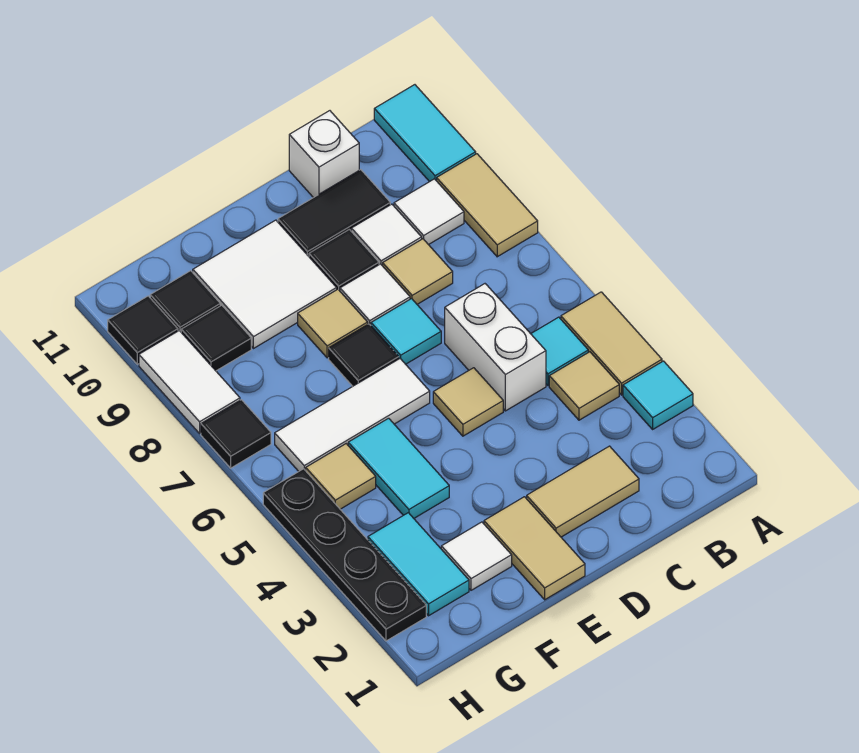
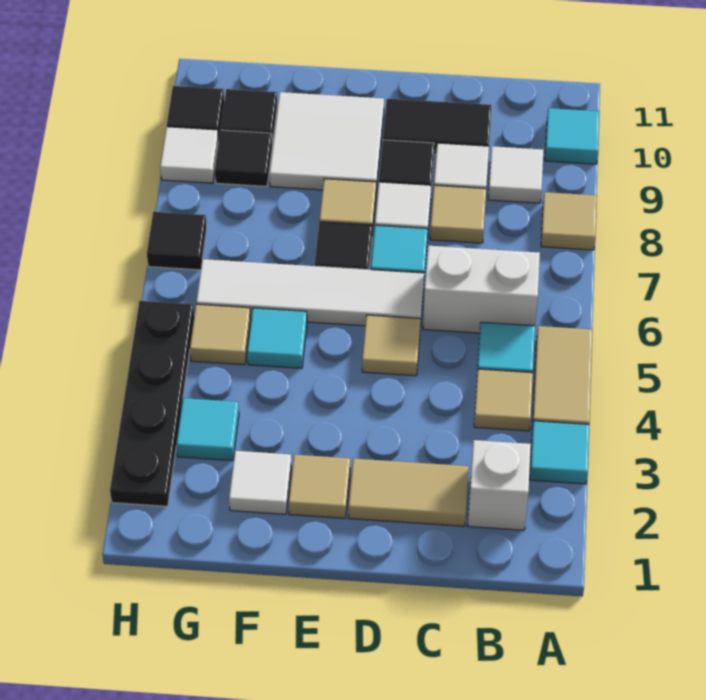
tan 1x2 tile [437,154,538,257] -> tan 1x1 tile [541,192,597,250]
cyan 1x2 tile [374,85,476,182] -> cyan 1x1 tile [545,108,599,164]
white 1x2 brick [445,284,546,411] -> white 1x2 brick turned to [423,246,540,333]
white 1x1 brick [289,111,359,198] -> white 1x1 brick moved to [468,440,531,530]
tan 1x2 tile [484,497,585,600] -> tan 1x1 tile [289,455,350,518]
white 1x3 tile [275,359,430,471] -> white 1x4 tile [196,259,424,328]
cyan 1x2 tile [348,418,449,518] -> cyan 1x1 tile [247,308,307,368]
cyan 1x2 tile [368,513,469,616] -> cyan 1x1 tile [176,398,239,461]
white 1x2 tile [139,331,240,433] -> white 1x1 tile [160,127,219,183]

